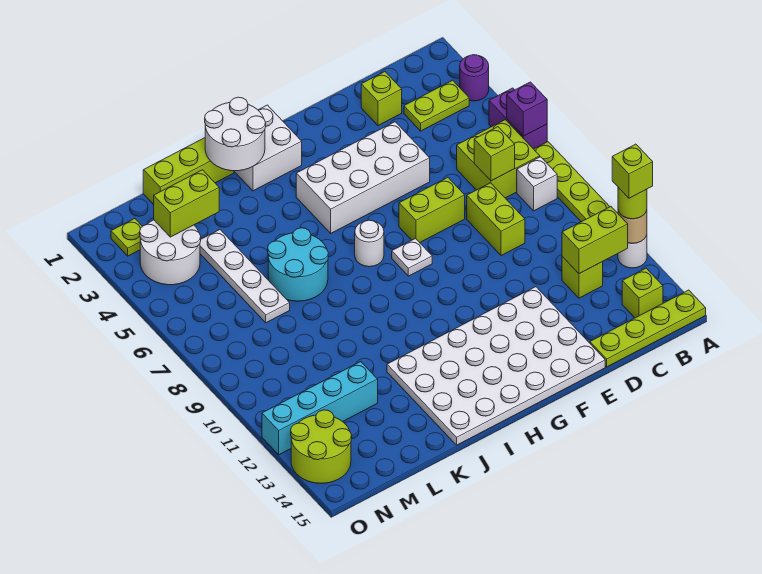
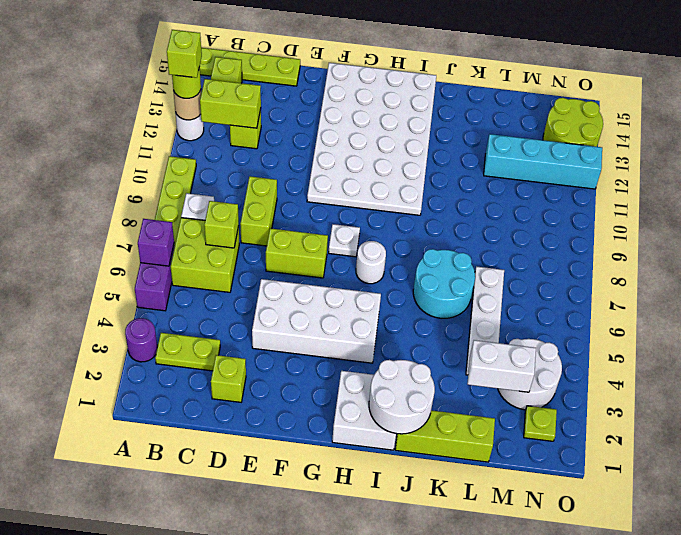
white 4x6 plate [387,287,605,445] -> white 4x6 plate turned to [307,63,436,215]
lime 1x2 brick [154,170,219,237] -> white 1x2 brick [467,340,536,392]

